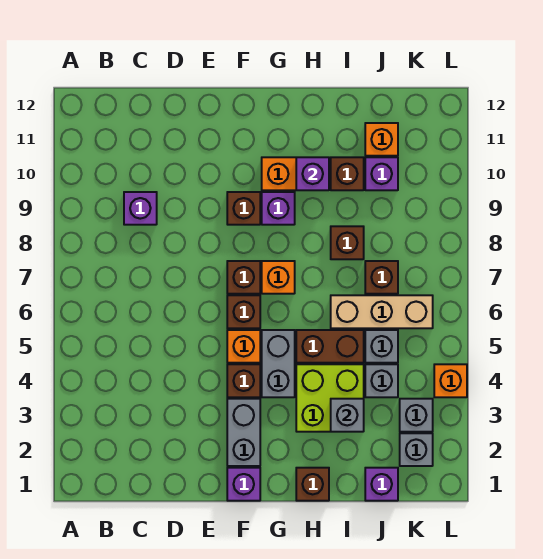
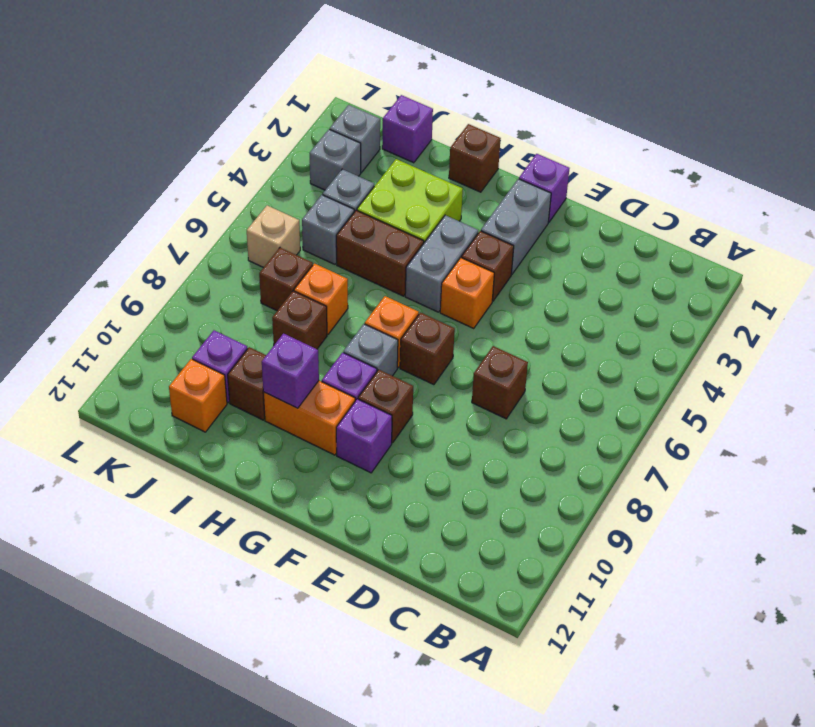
purple 1x1 brick [124,192,157,225] -> purple 1x1 brick moved to [336,399,392,473]
brown 1x1 brick [227,295,260,328] -> brown 1x1 brick moved to [472,346,528,419]
grey 1x1 brick [331,399,364,432] -> grey 1x1 brick moved to [344,324,398,376]
tan 1x3 brick [331,295,433,328] -> tan 1x1 brick [247,205,300,268]
orange 1x1 brick [434,364,467,397] -> orange 1x1 brick moved to [294,264,348,335]

